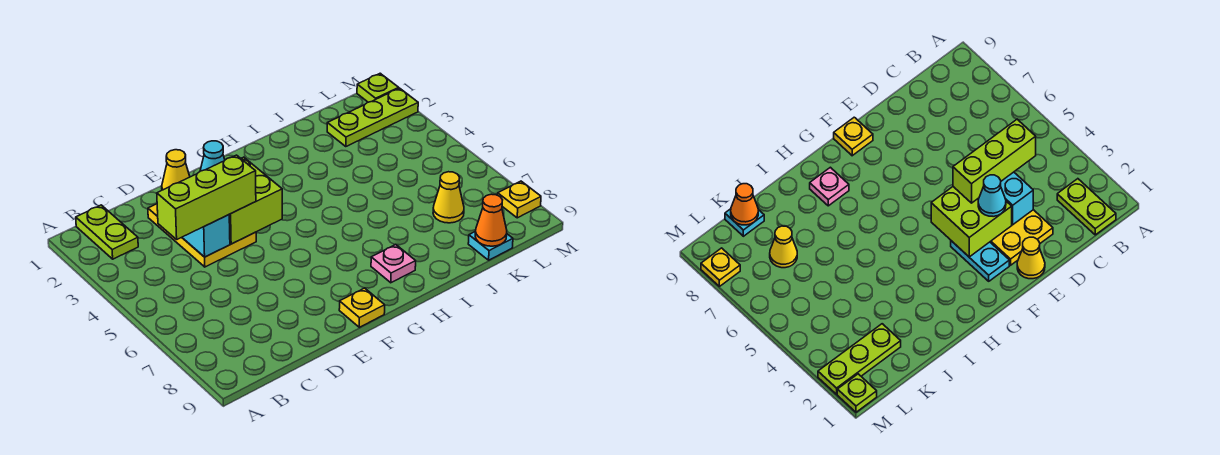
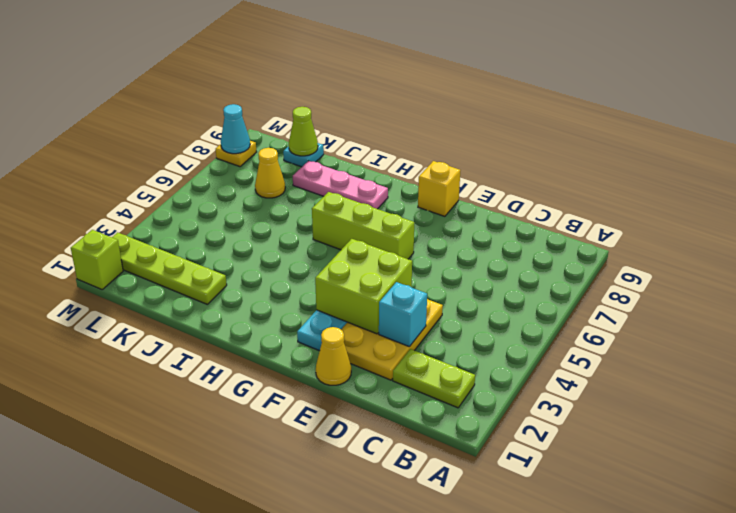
lime 1x2 plate [76,205,138,259] -> lime 1x2 plate turned to [393,349,475,408]
lime 1x3 brick [157,155,256,239] -> lime 1x3 brick moved to [312,192,414,259]
cyan 1x2 brick [182,215,230,257] -> cyan 1x1 brick [379,282,427,347]
cyan 1x1 cone [200,141,225,171] -> cyan 1x1 cone moved to [221,104,250,154]
yellow 1x1 plate [339,288,385,327] -> yellow 1x1 brick [418,161,460,216]
pink 1x1 plate [371,245,416,283] -> pink 1x3 plate [293,161,388,209]
lime 1x3 plate [327,88,418,147] -> lime 1x4 plate [112,232,227,304]
orange 1x1 cone [475,194,507,246] -> lime 1x1 cone [289,107,318,156]
lime 1x1 plate [357,73,399,102] -> lime 1x1 brick [71,230,123,289]

